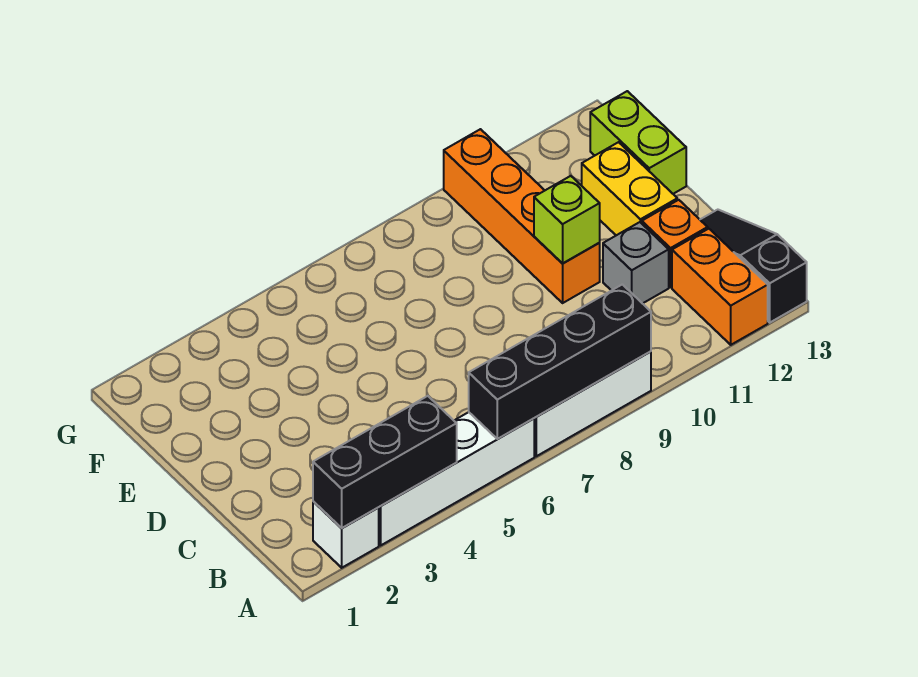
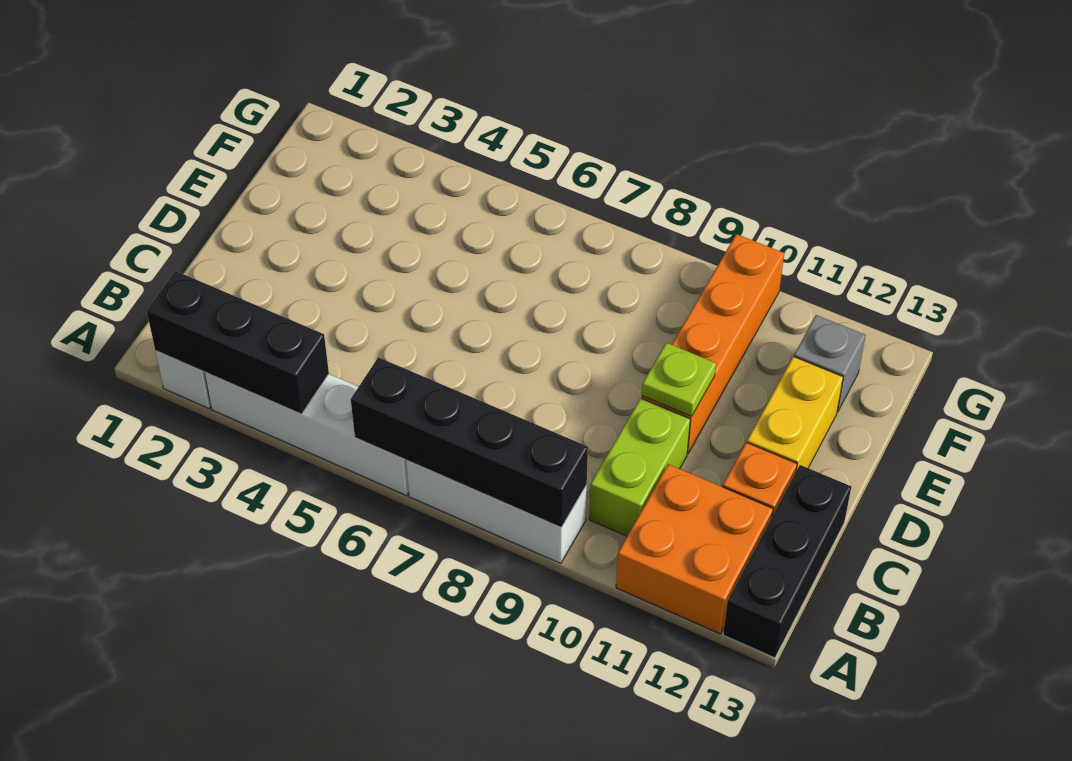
orange 1x2 brick [672,229,768,345] -> orange 2x2 brick [616,464,773,634]
black 1x3 slope [700,210,807,322] -> black 1x3 brick [723,465,851,658]
grey 1x1 brick [603,222,669,304] -> grey 1x1 brick moved to [794,315,866,412]
lime 1x1 brick [534,176,600,263] -> lime 1x1 plate [642,343,716,416]
lime 1x2 brick [590,91,686,194] -> lime 1x2 brick moved to [589,398,690,536]

